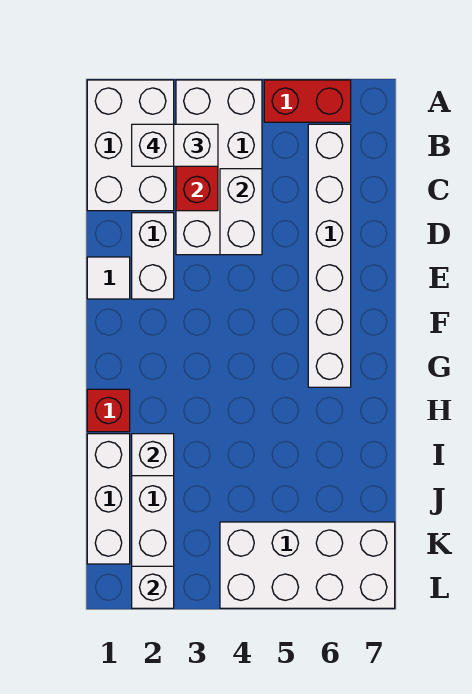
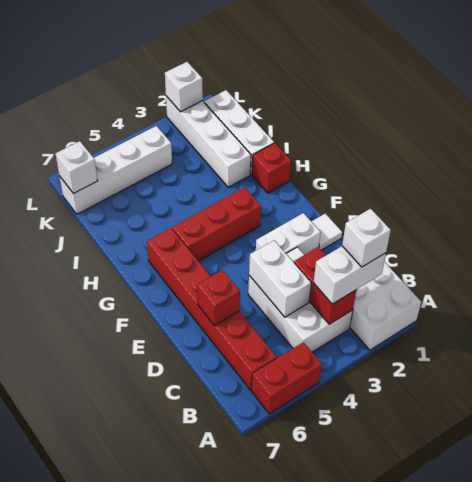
white 2x4 brick [176,80,262,255] -> white 2x3 brick [248,247,353,352]
white 1x6 brick [308,124,351,387] -> red 1x6 brick [147,228,277,390]
white 1x2 brick [132,213,174,299] -> white 1x2 brick turned to [256,213,321,255]
none -> red 1x1 brick [197,270,240,326]
none -> red 1x3 brick [172,187,261,261]
white 1x1 brick [132,434,174,476] -> white 1x1 brick moved to [56,141,98,194]
white 2x4 brick [220,522,395,608] -> white 1x4 brick [59,126,172,214]

